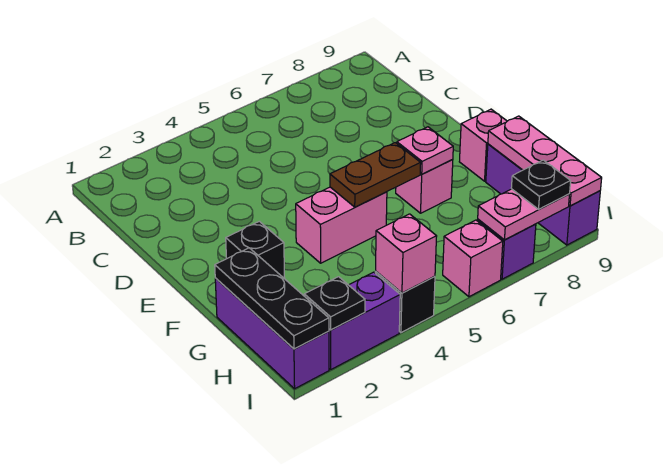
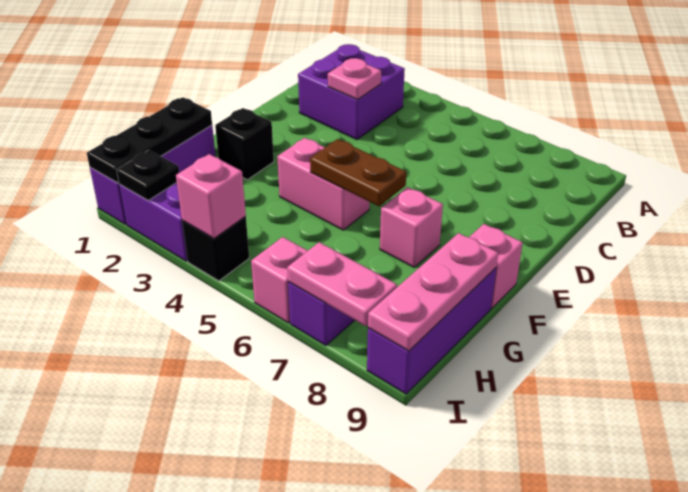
none -> purple 2x2 brick [298,44,405,140]
pink 1x1 plate [397,127,453,174] -> pink 1x1 plate moved to [328,58,381,99]
black 1x1 plate [511,160,571,209] -> none

